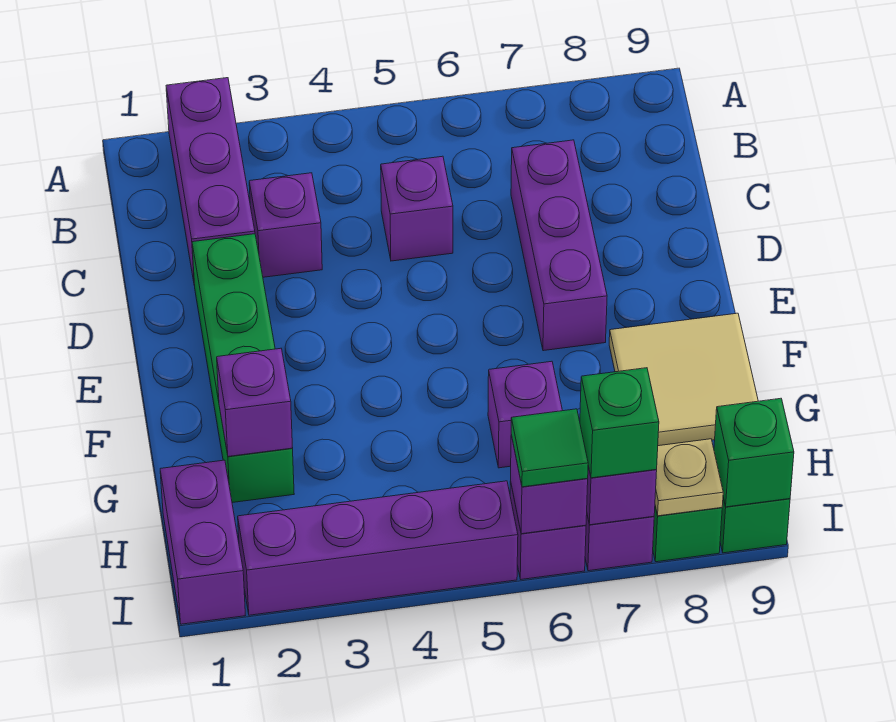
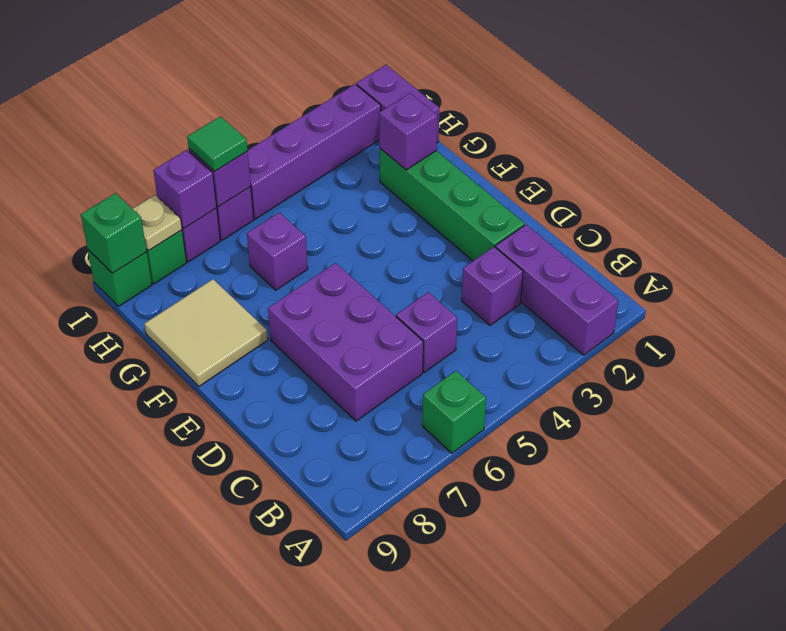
purple 1x3 brick [511,140,607,351] -> purple 2x3 brick [268,263,423,421]
green 1x1 brick [580,368,659,478] -> green 1x1 brick moved to [422,371,486,453]

